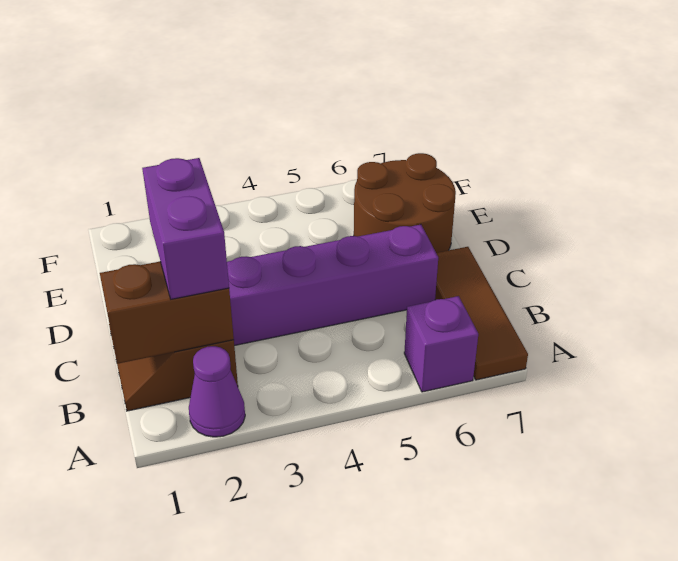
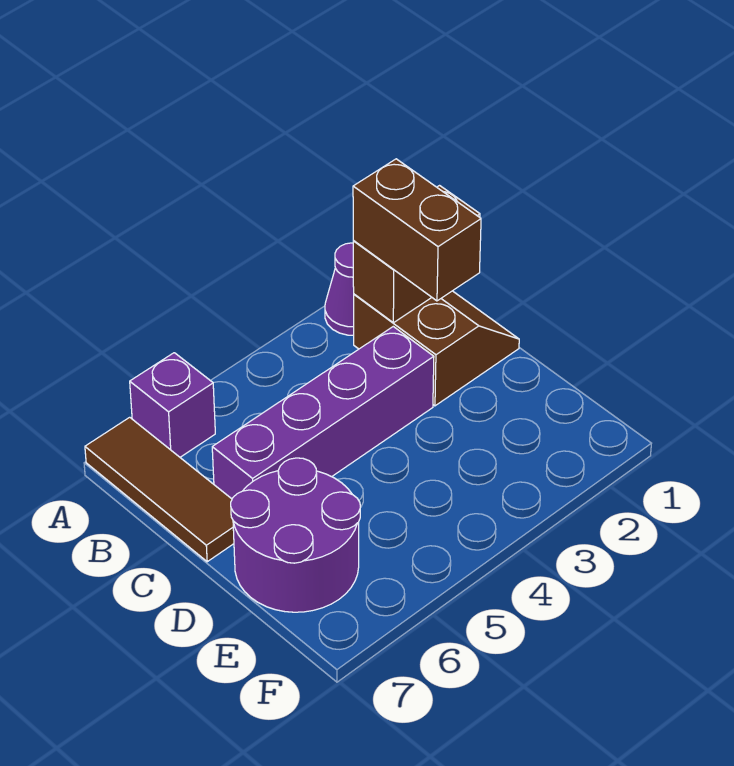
purple 1x2 brick [142,158,229,299] -> brown 1x2 brick [353,159,481,301]
brown 2x2 round brick [354,153,456,253] -> purple 2x2 round brick [231,458,360,612]

